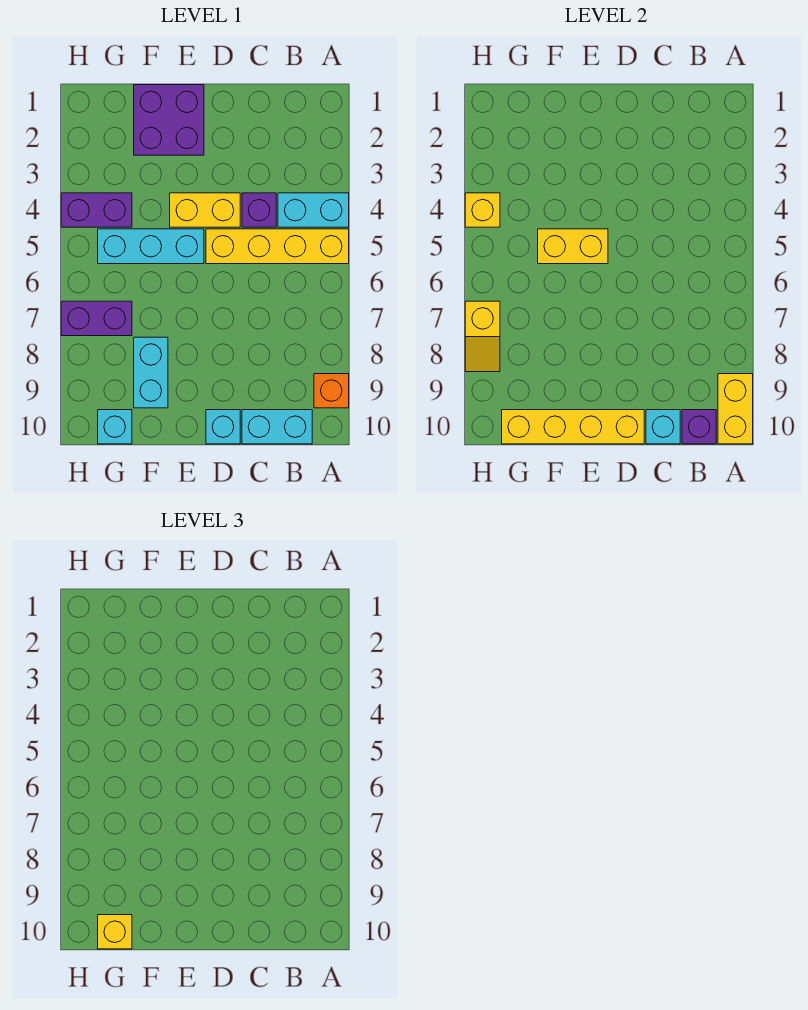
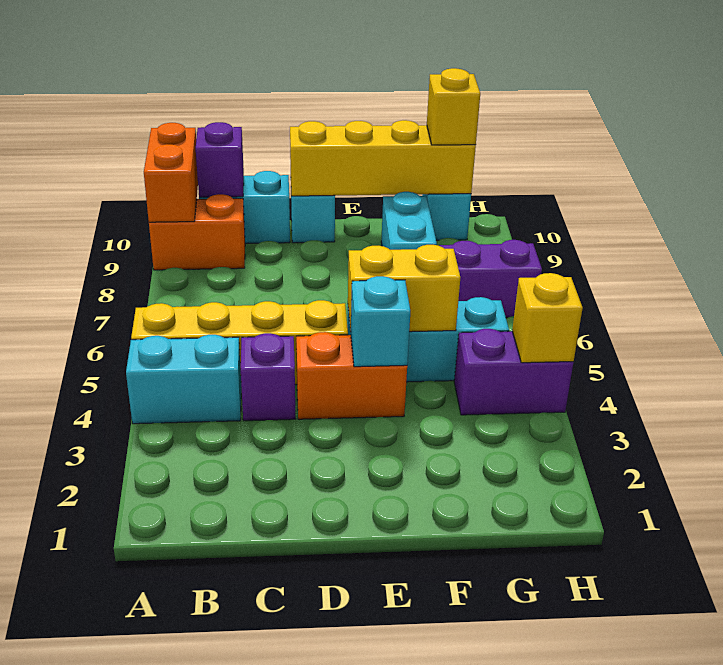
orange 1x1 brick [314,374,349,408] -> orange 1x2 brick [149,194,245,270]
yellow 1x2 brick [718,374,753,444] -> orange 1x2 brick [144,123,198,222]
cyan 1x1 brick [646,410,680,444] -> cyan 1x1 brick moved to [351,276,410,367]
yellow 1x2 brick [170,193,240,227] -> orange 1x2 brick [296,332,407,419]
purple 2x2 brick [134,85,204,155] -> none
yellow 1x2 slope [465,301,500,372] -> none

